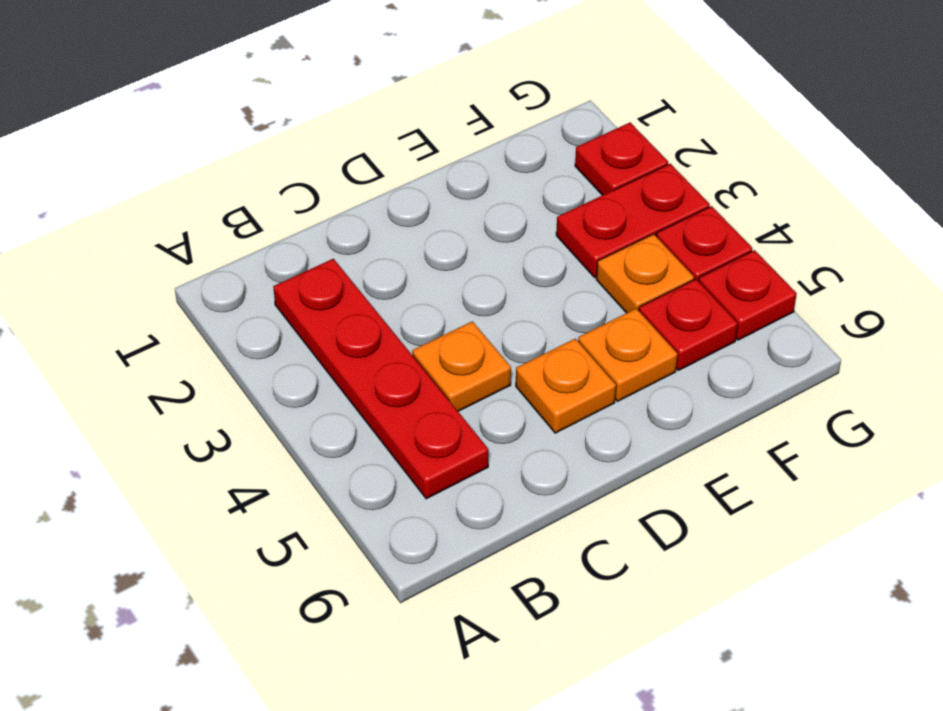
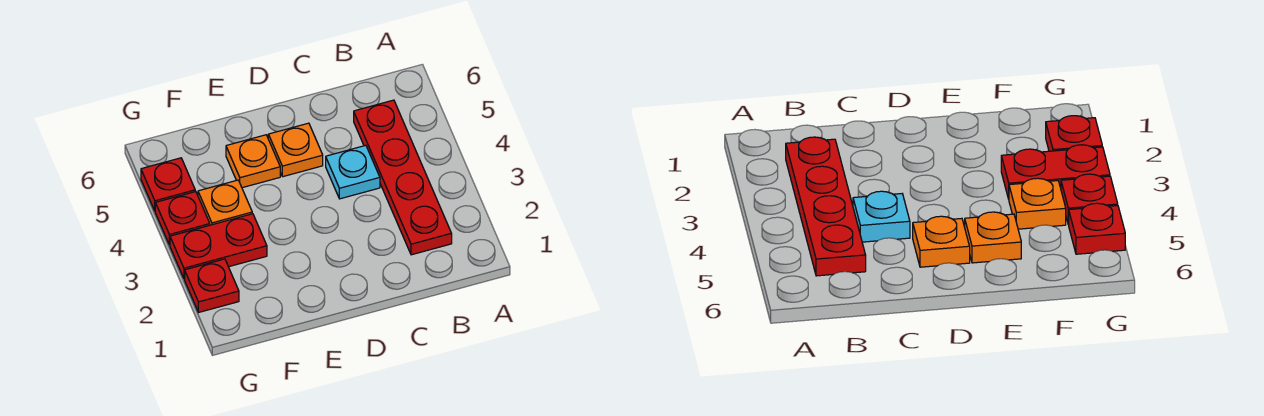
orange 1x1 plate [412,321,511,411] -> cyan 1x1 plate [326,145,380,199]
red 1x1 plate [639,279,738,370] -> none

